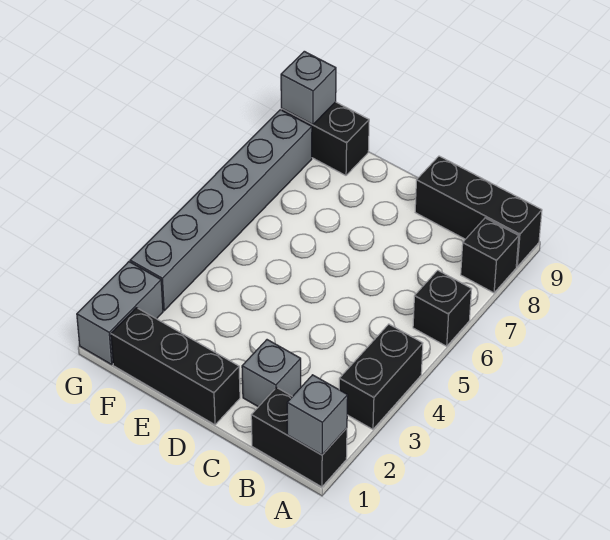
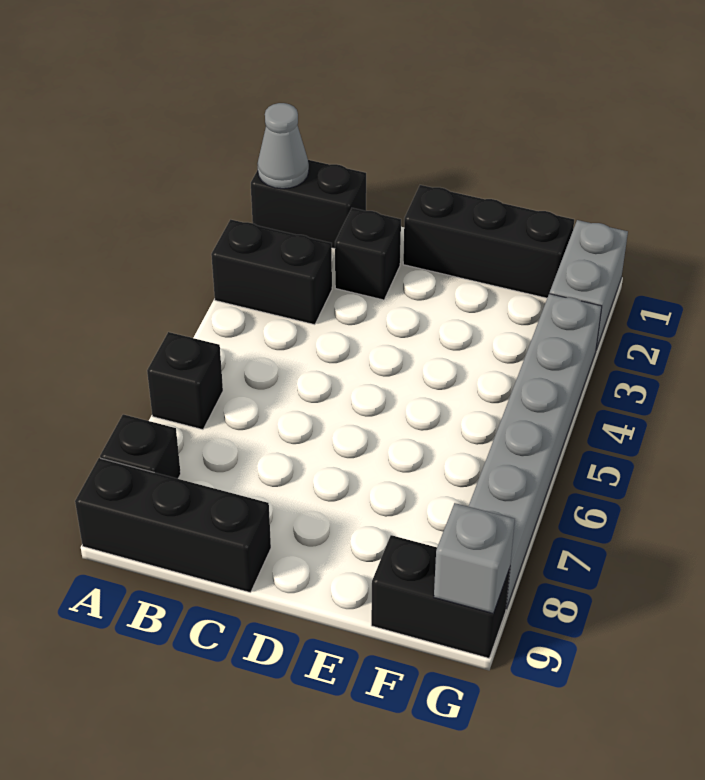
grey 1x1 brick [287,375,348,455] -> grey 1x1 cone [257,103,309,189]
black 1x2 brick [339,324,423,429] -> black 1x2 brick turned to [211,220,332,325]
grey 1x1 brick [242,340,301,407] -> black 1x1 brick [335,208,401,300]

